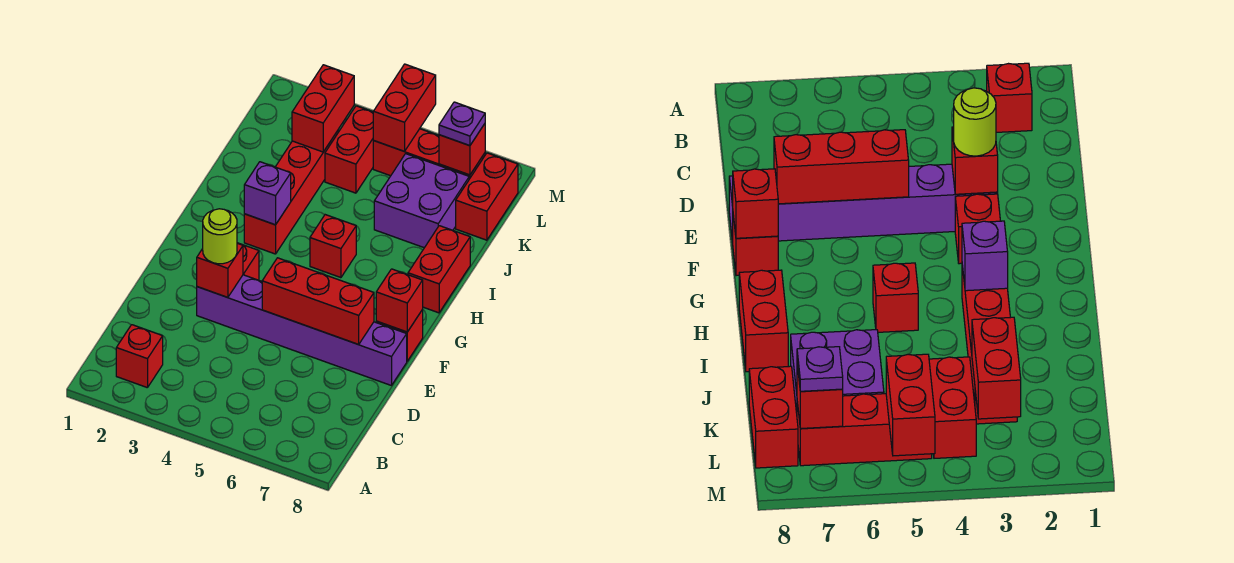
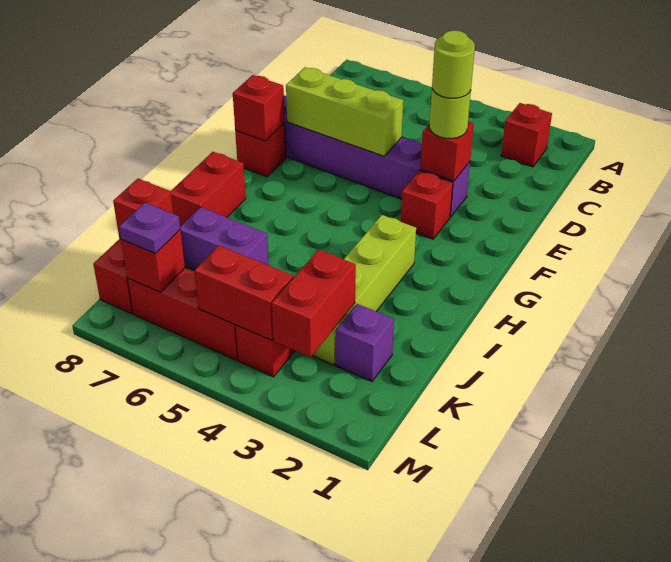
none -> lime 1x1 round brick [432,30,475,98]
red 1x3 brick [262,258,374,344] -> lime 1x3 brick [286,67,403,156]
red 1x4 brick [244,131,338,254] -> lime 1x4 brick [312,215,416,365]
purple 1x1 brick [244,162,291,225] -> purple 1x1 brick moved to [336,304,394,381]
red 1x1 brick [310,215,356,278] -> red 1x1 brick moved to [113,179,173,239]
purple 2x2 brick [374,154,469,248] -> purple 1x2 brick [180,207,269,270]
red 1x2 brick [373,64,436,151] -> red 1x2 brick turned to [194,245,293,340]

